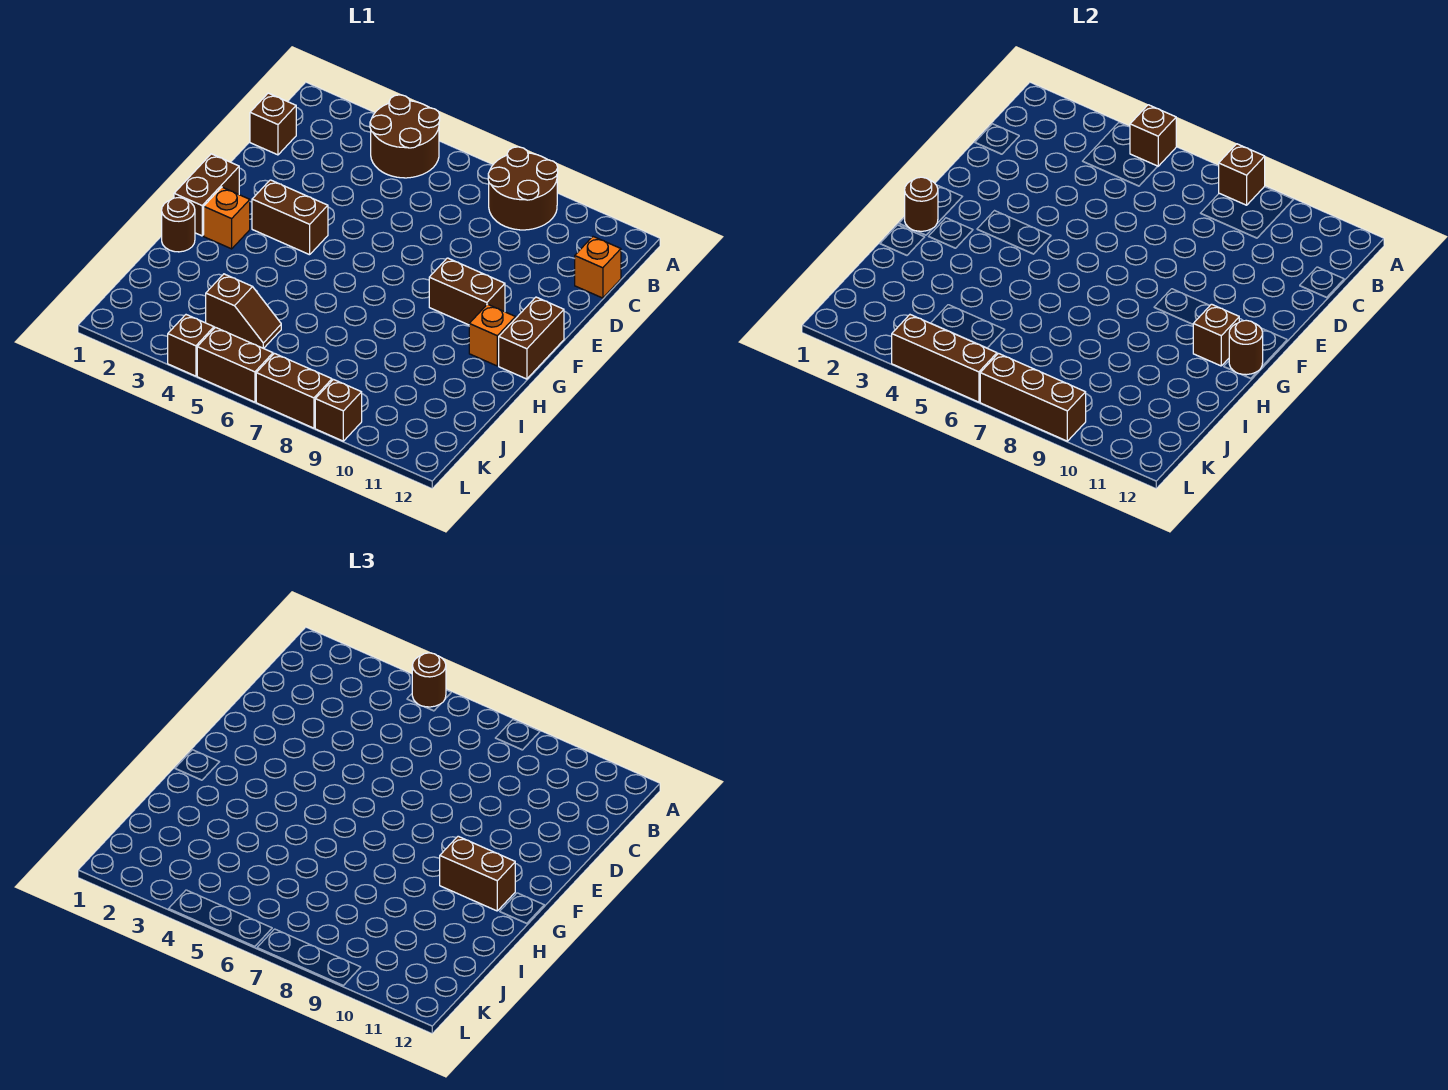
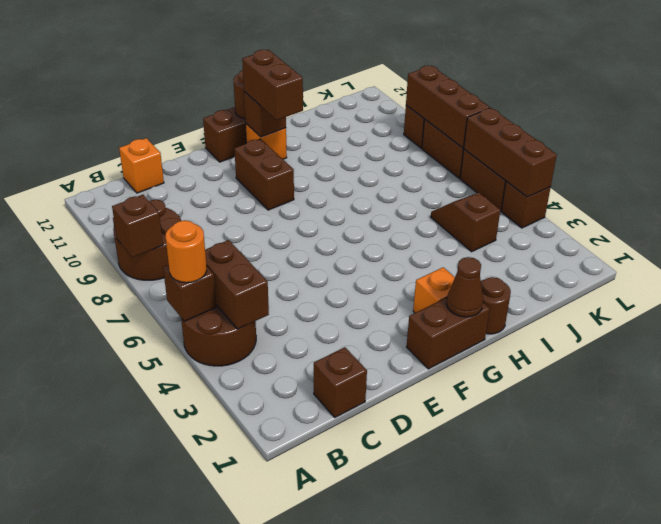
brown 1x1 round brick [412,653,446,707] -> orange 1x1 round brick [166,220,207,283]
brown 1x2 brick [252,180,328,255] -> brown 1x2 brick moved to [205,240,269,329]
brown 1x1 round brick [905,177,938,231] -> brown 1x1 cone [446,257,483,317]

